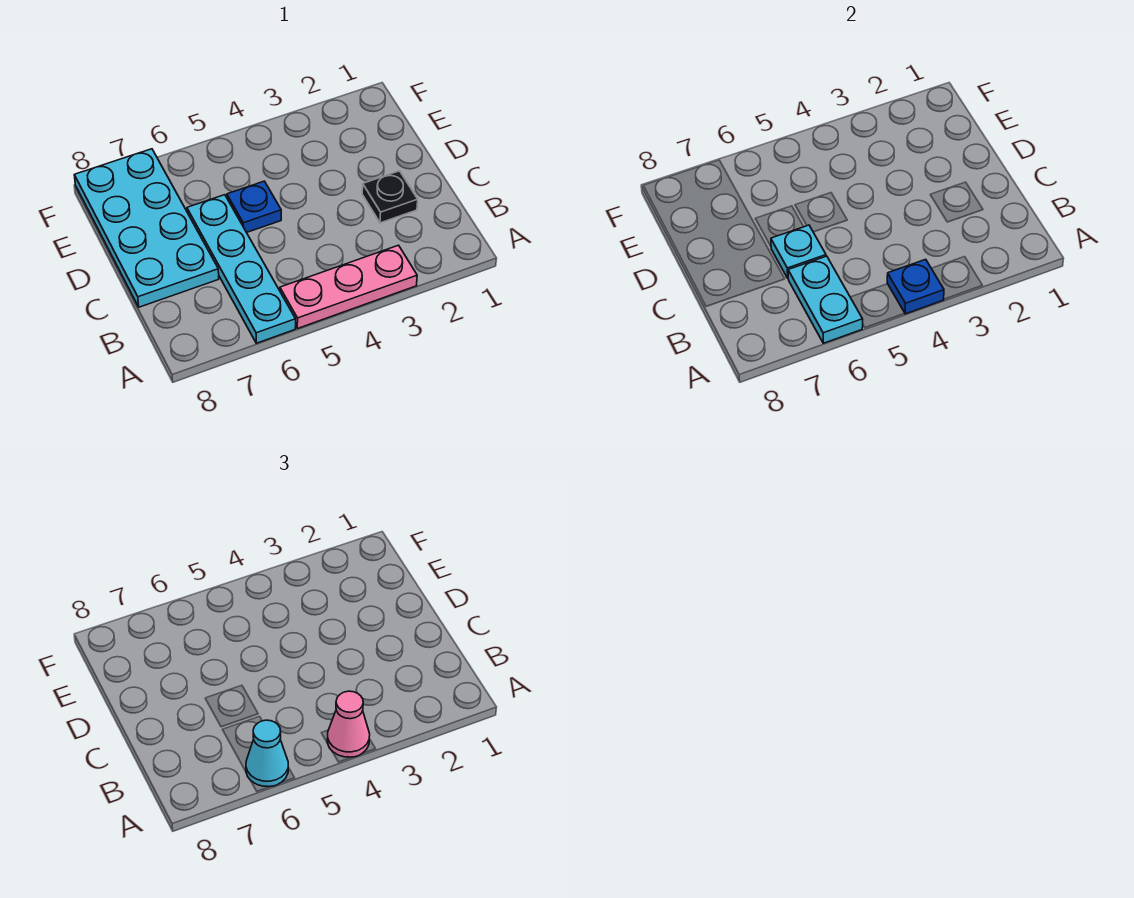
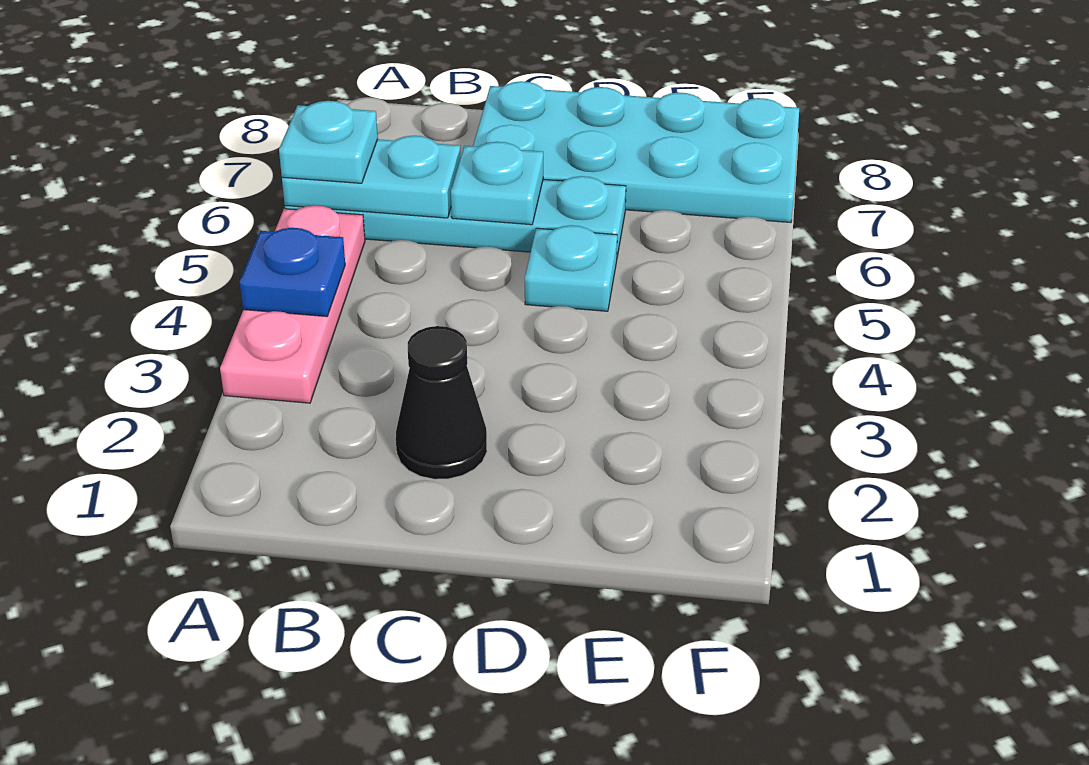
pink 1x1 cone [327,691,370,757] -> none
cyan 1x1 cone [246,720,288,787] -> cyan 1x1 plate [279,101,378,183]
black 1x1 plate [362,171,418,223] -> black 1x1 cone [396,326,487,479]
blue 1x1 plate [227,181,281,232] -> cyan 1x1 plate [525,225,617,311]

